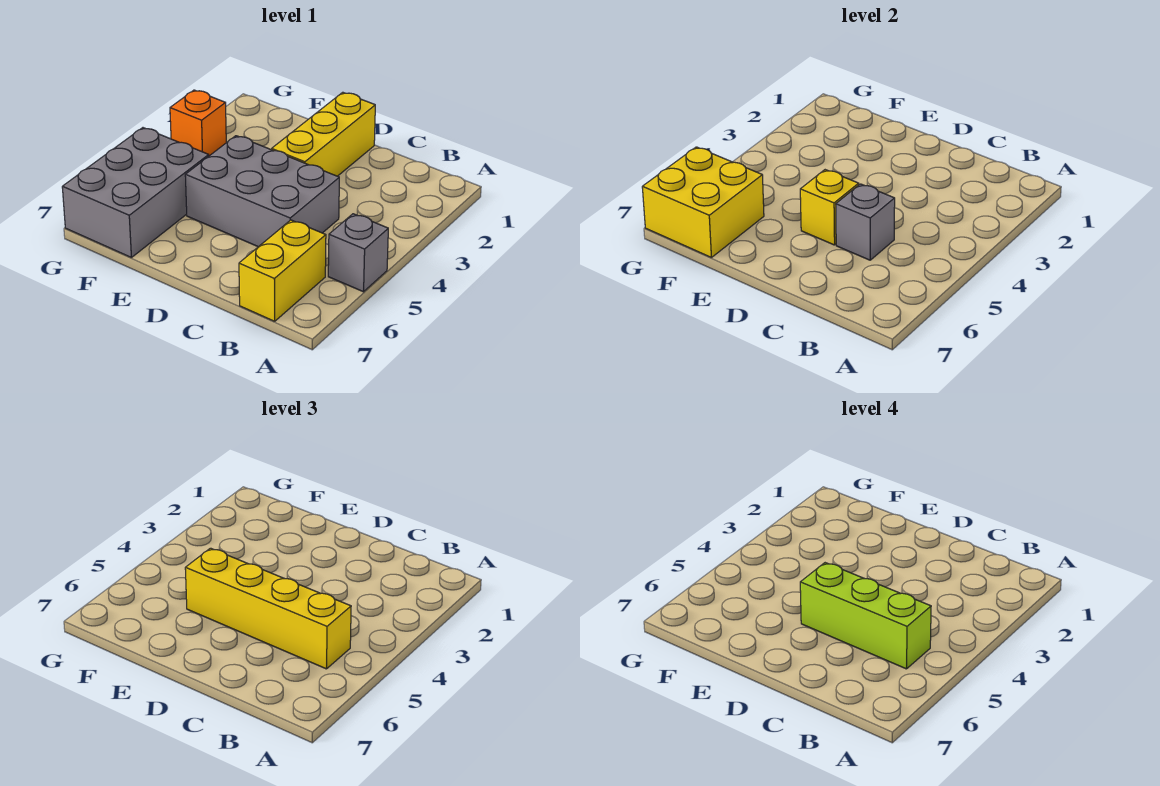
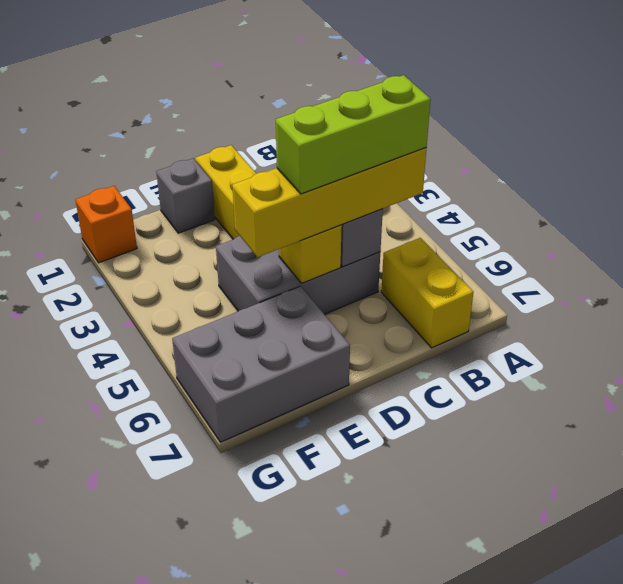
grey 1x1 brick [328,214,388,292] -> grey 1x1 brick moved to [156,158,215,233]
grey 2x3 brick [62,128,209,258] -> grey 2x3 brick turned to [172,286,350,442]
yellow 2x2 brick [642,147,764,258] -> none
orange 1x1 brick [170,90,226,156] -> orange 1x1 brick moved to [75,186,137,263]

